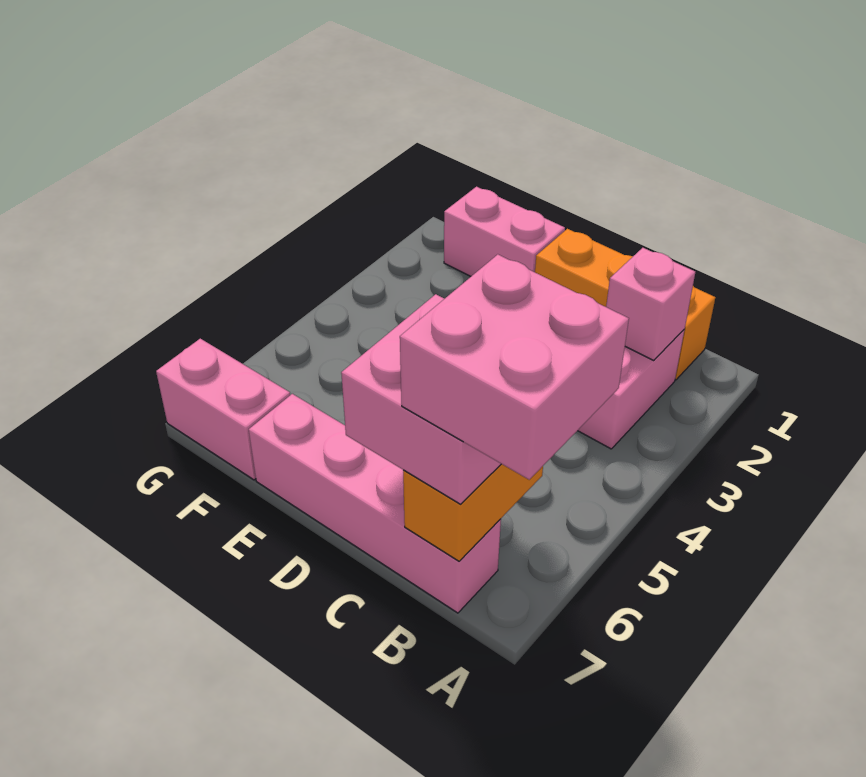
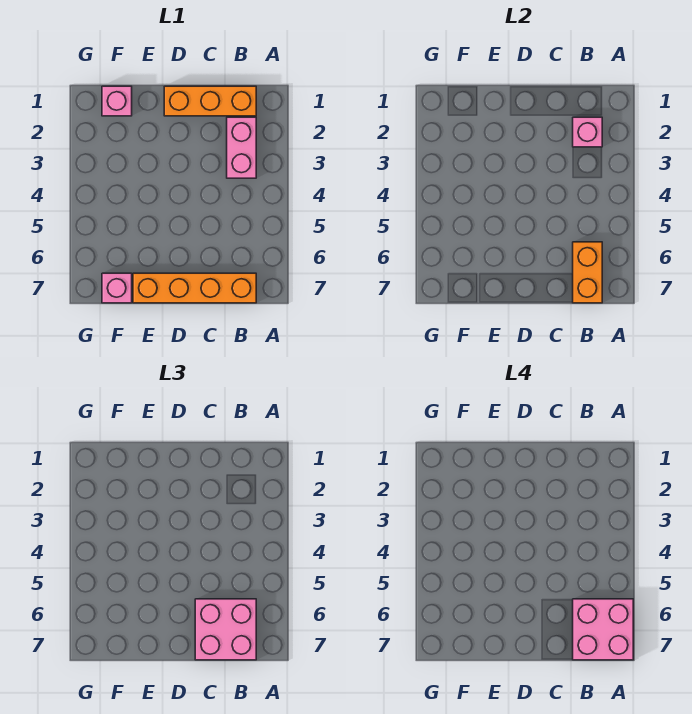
pink 1x4 brick [249,394,501,613] -> orange 1x4 brick [133,273,256,303]
pink 1x2 brick [444,187,565,276] -> pink 1x1 brick [102,86,132,116]
pink 1x2 brick [156,339,290,480] -> pink 1x1 brick [102,273,132,303]

